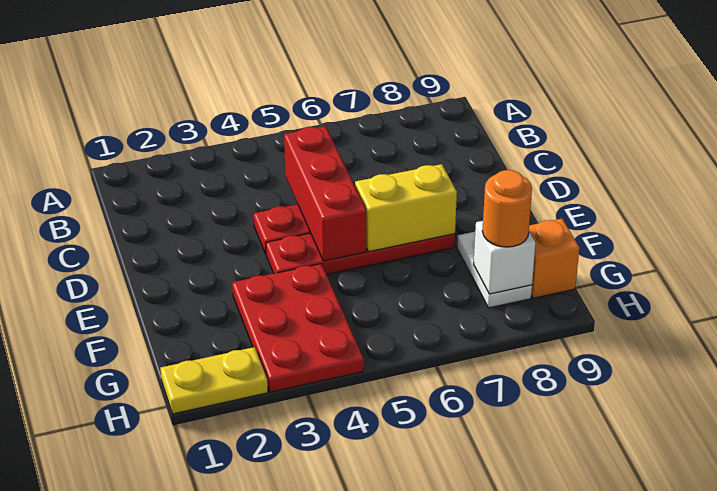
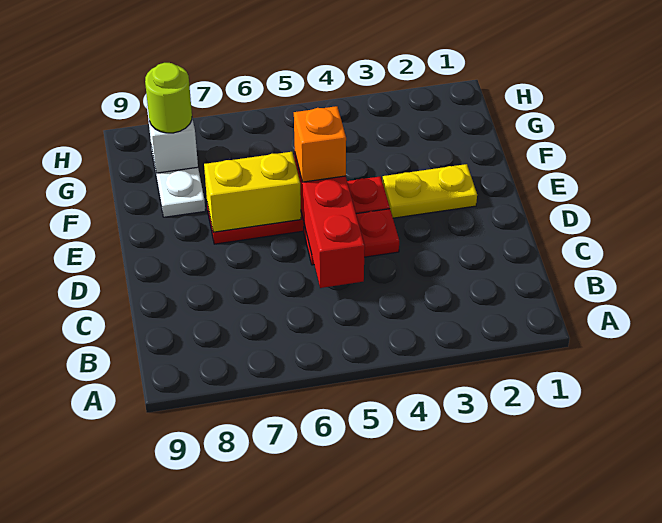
red 2x3 plate [232,264,364,392] -> none
orange 1x1 round brick [482,170,532,247] -> lime 1x1 round brick [145,63,192,133]
orange 1x1 brick [529,219,579,298] -> orange 1x1 brick moved to [294,106,346,182]
yellow 1x2 plate [160,347,268,414] -> yellow 1x2 plate moved to [383,164,477,218]

